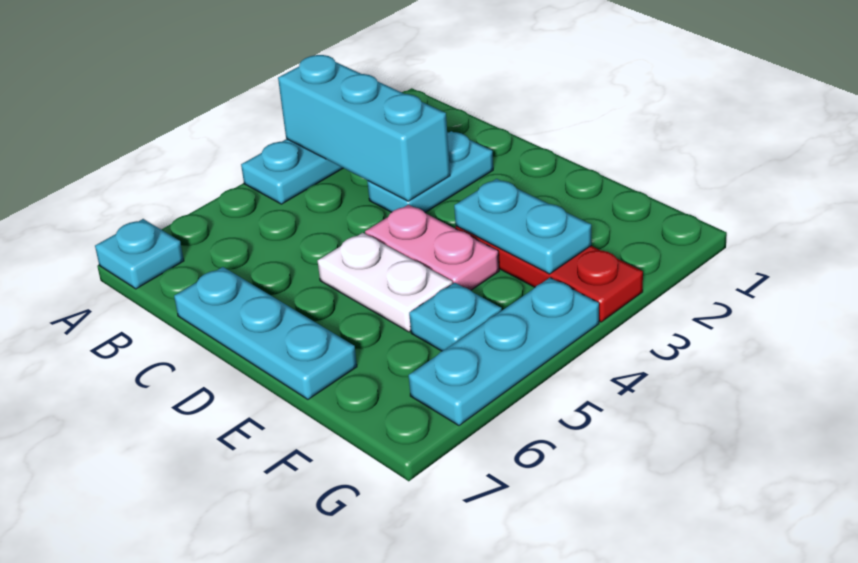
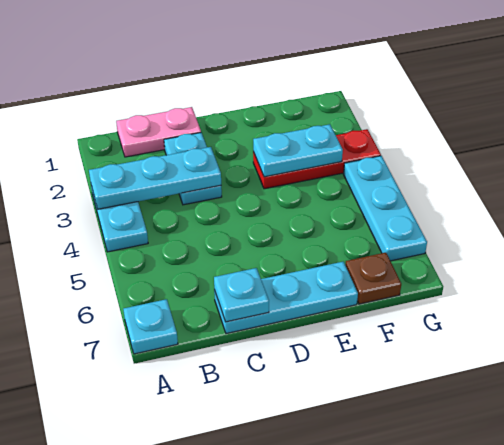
cyan 1x3 brick [278,55,450,201] -> cyan 1x3 plate [89,147,221,209]
pink 1x2 plate [365,205,499,290] -> pink 1x2 plate moved to [116,107,201,157]
white 1x2 plate [318,233,453,332] -> none
cyan 1x1 plate [409,283,502,351] -> cyan 1x1 plate moved to [214,268,269,322]
none -> brown 1x1 plate [345,253,401,304]

